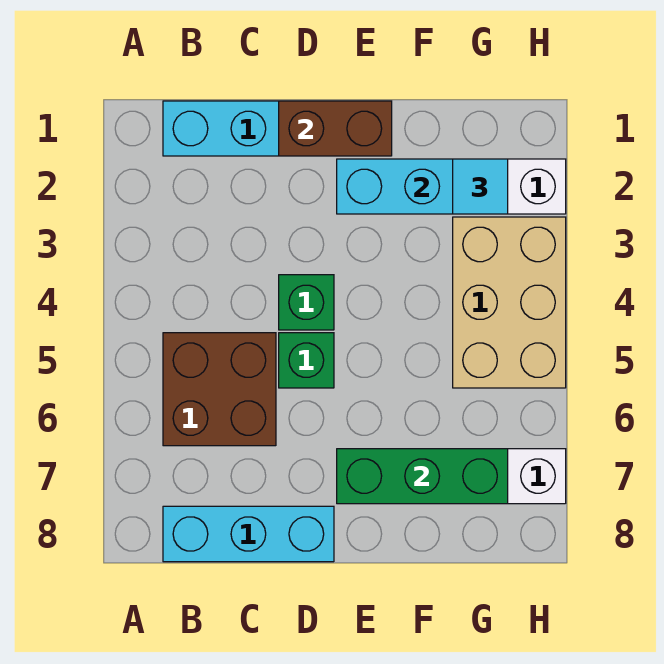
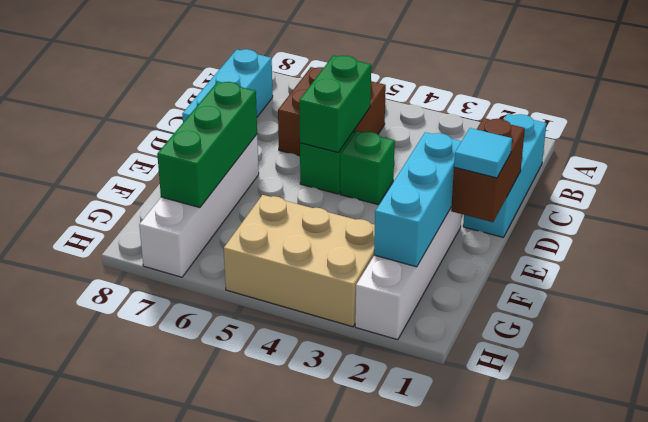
none -> green 1x2 brick [299,56,371,152]
cyan 1x1 tile [453,159,508,214] -> cyan 1x1 tile moved to [454,128,512,178]

